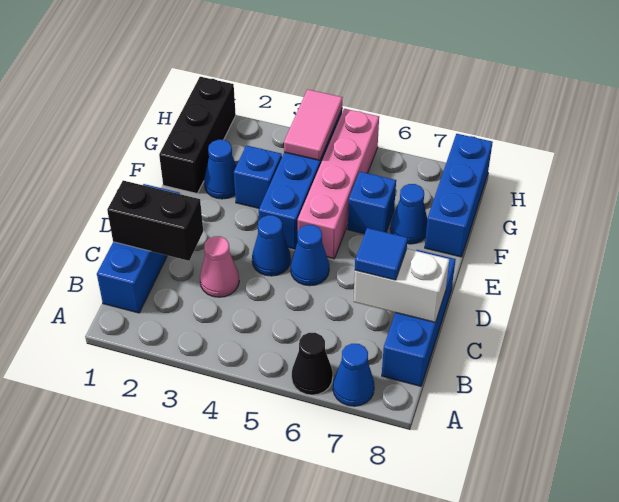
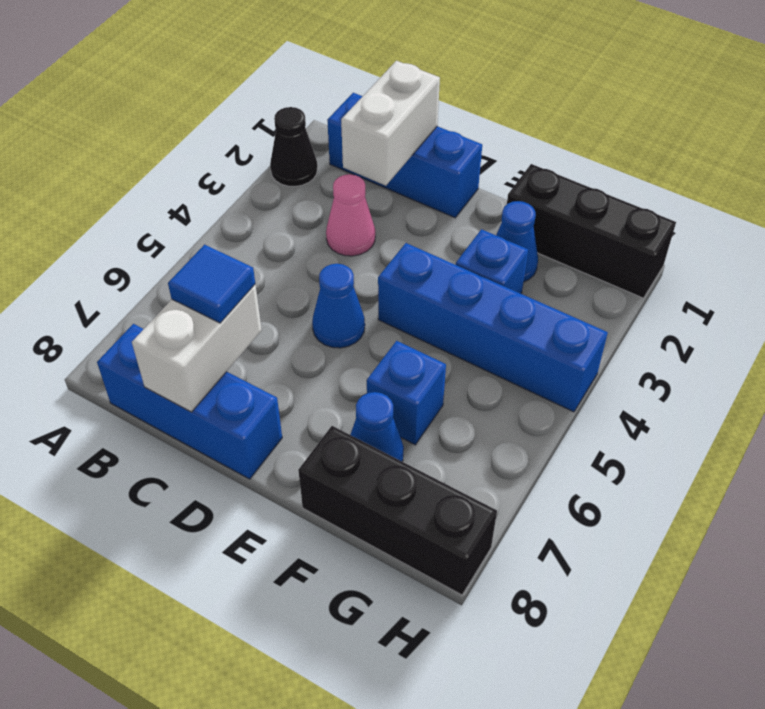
black 1x1 cone [292,333,333,395] -> black 1x1 cone moved to [270,107,317,186]
blue 1x1 cone [333,344,374,406] -> none
black 1x2 brick [107,181,203,261] -> white 1x2 brick [341,61,440,186]
blue 1x1 cone [252,215,291,276] -> none
pink 1x4 brick [298,109,379,259] -> none
blue 1x3 brick [425,134,493,257] -> black 1x3 brick [298,426,497,595]
pink 1x2 tile [284,89,343,160] -> none

